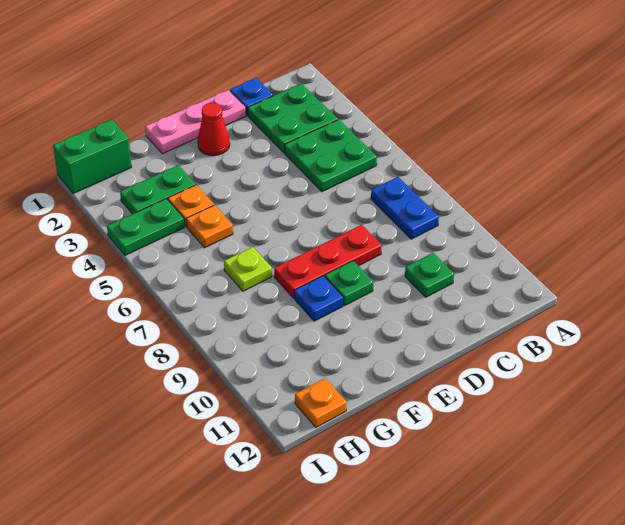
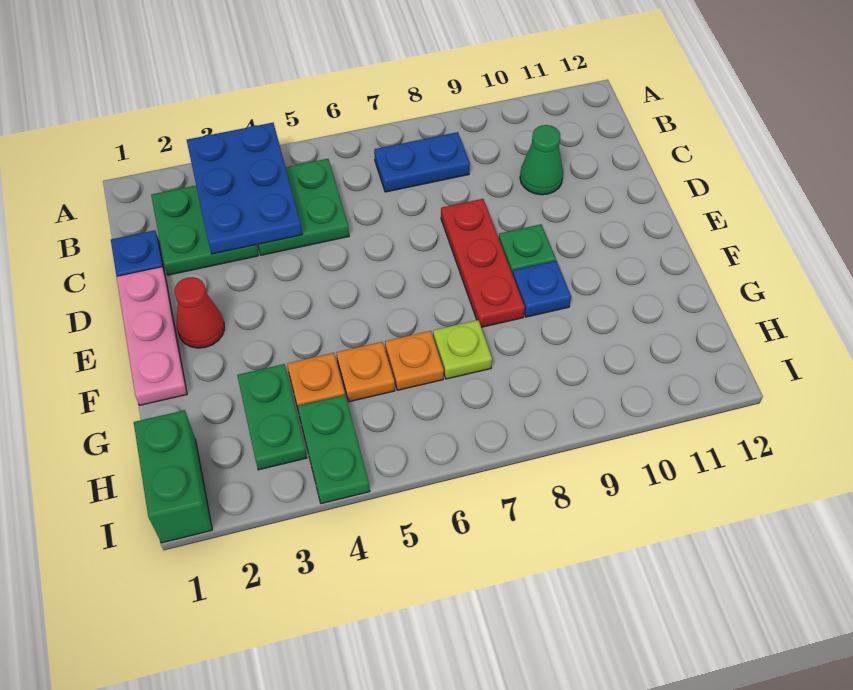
none -> blue 2x3 plate [187,123,302,254]
green 1x1 plate [405,253,454,297] -> green 1x1 cone [520,125,563,195]
orange 1x1 plate [295,378,347,427] -> orange 1x1 plate moved to [385,331,444,390]

